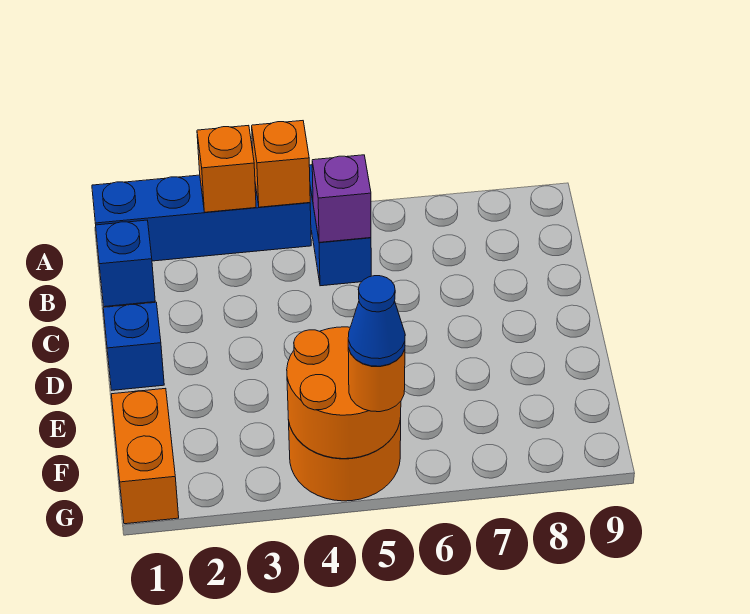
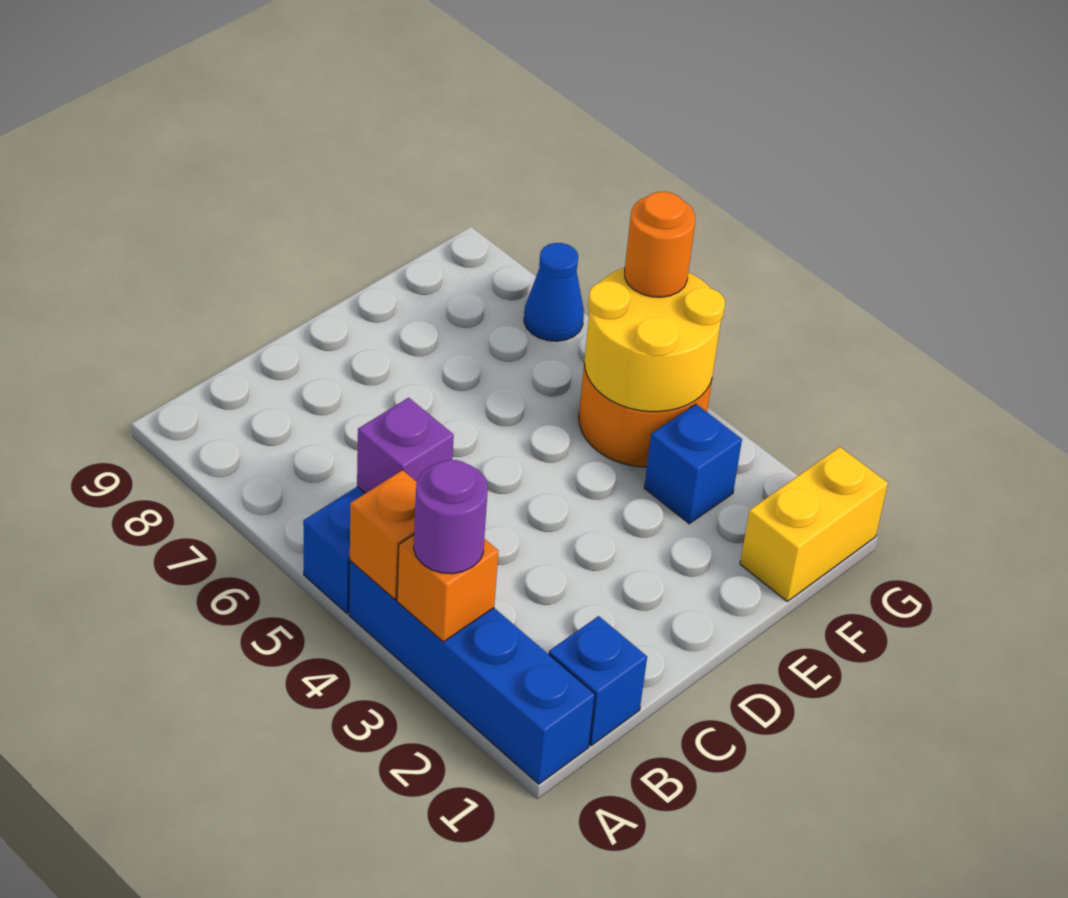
none -> purple 1x1 round brick [414,460,488,574]
blue 1x1 brick [103,302,164,390] -> blue 1x1 brick moved to [644,404,742,524]
orange 1x2 brick [111,388,179,524] -> yellow 1x2 brick [740,447,888,601]
orange 2x2 round brick [287,327,401,459] -> yellow 2x2 round brick [584,268,725,412]
blue 1x1 cone [348,276,405,366] -> blue 1x1 cone moved to [524,243,584,341]

